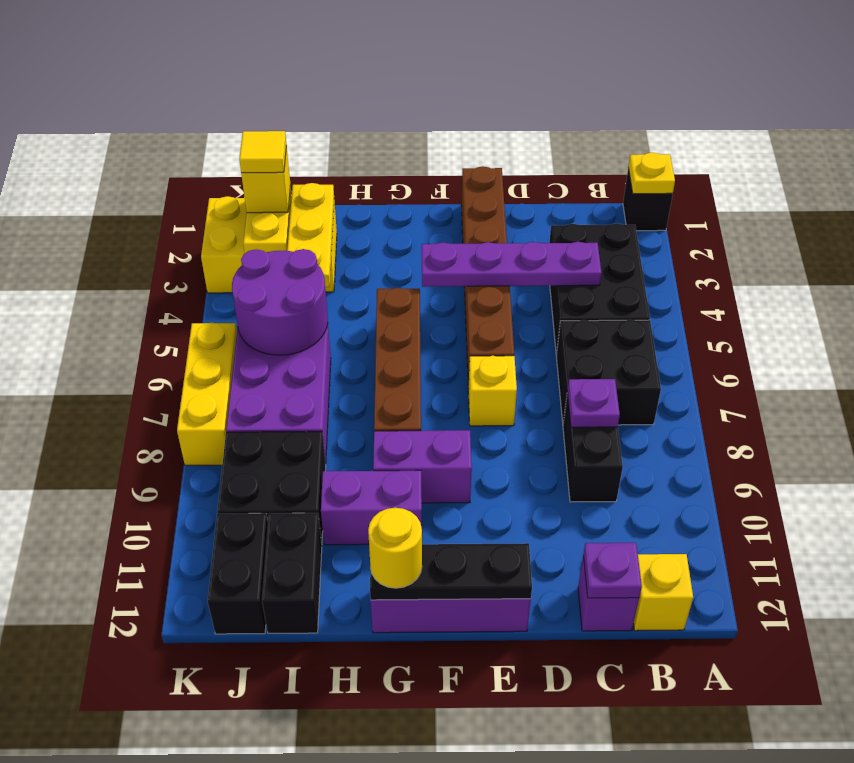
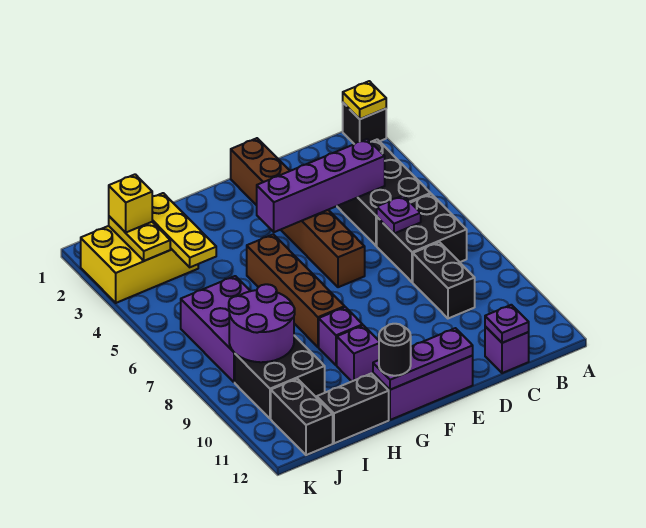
yellow 1x1 brick [633,554,693,631] -> none
purple 1x4 plate [422,242,602,287] -> purple 1x4 brick [257,139,385,232]
purple 1x1 plate [567,379,620,427] -> purple 1x1 plate moved to [377,195,421,233]
yellow 1x1 brick [468,356,517,426] -> none
black 1x3 plate [370,543,532,600] -> purple 1x3 plate [373,328,473,390]
purple 1x2 brick [373,430,472,503] -> purple 1x1 brick [319,307,363,365]
purple 1x2 brick [321,470,422,545] -> purple 1x1 brick [337,325,379,381]
yellow 1x1 round brick [368,508,422,588] -> black 1x1 round brick [379,324,411,376]
purple 2x2 round brick [232,249,328,355] -> purple 2x2 round brick moved to [229,284,295,362]
black 1x2 brick [262,513,322,633] -> black 1x2 brick turned to [317,373,389,443]
yellow 1x1 tile [239,131,286,173] -> none
yellow 1x3 brick [177,323,237,465] -> none

